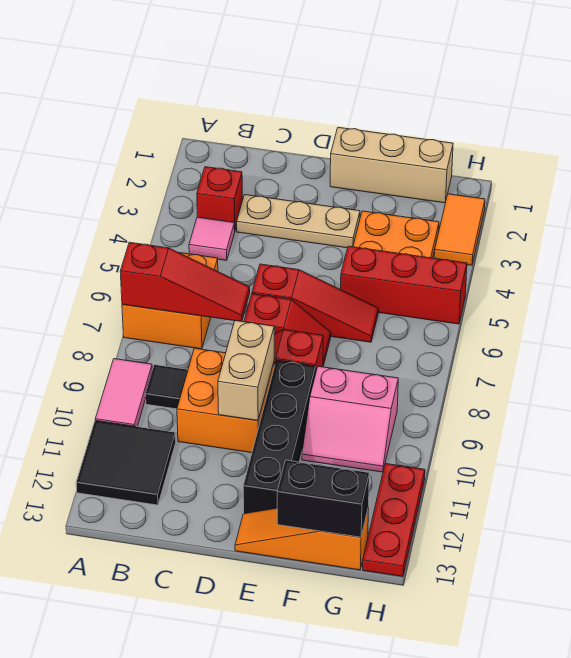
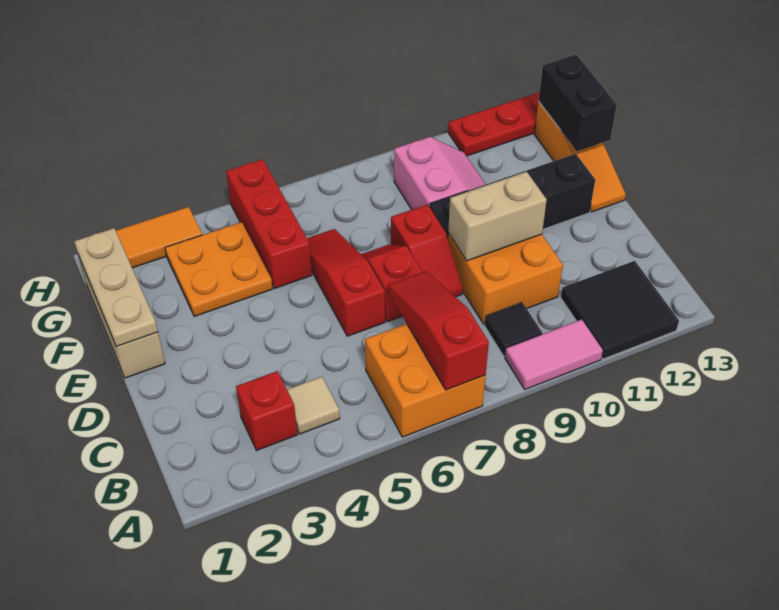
pink 1x1 tile [189,217,235,261] -> tan 1x1 tile [287,377,340,434]
tan 1x3 plate [237,195,360,248] -> tan 1x3 plate moved to [74,228,158,347]

